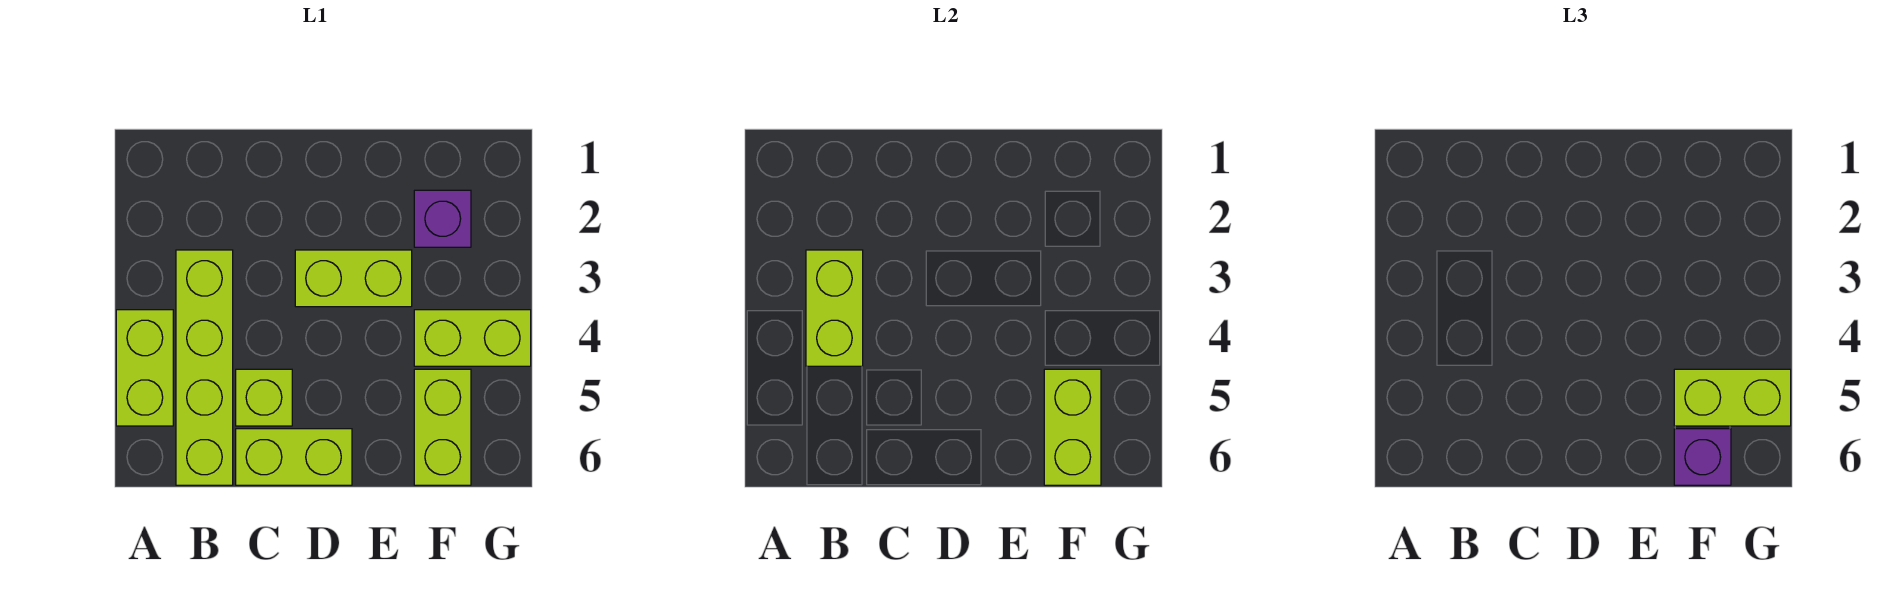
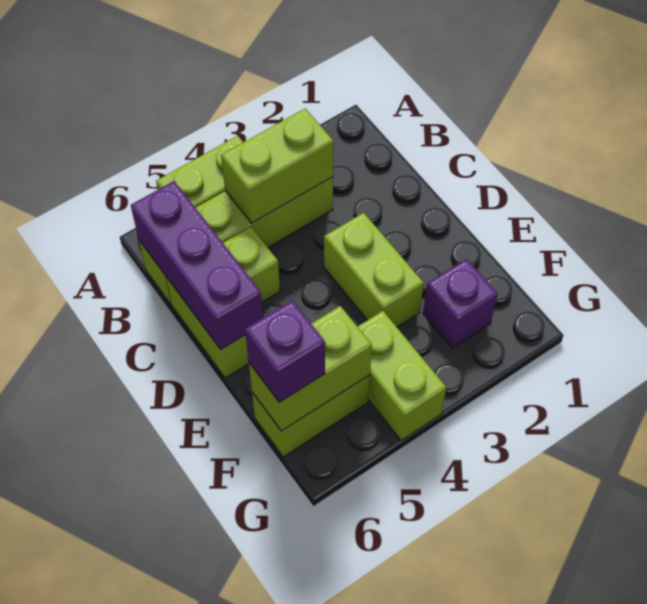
none -> purple 1x3 brick [131,181,263,349]
lime 1x2 brick [1674,369,1791,426] -> none

